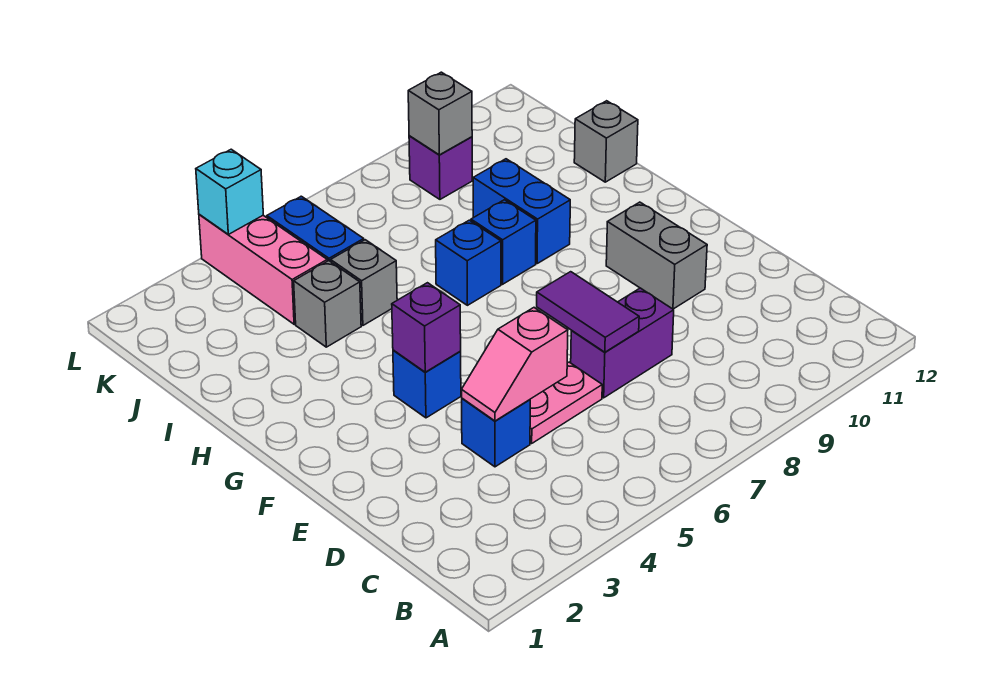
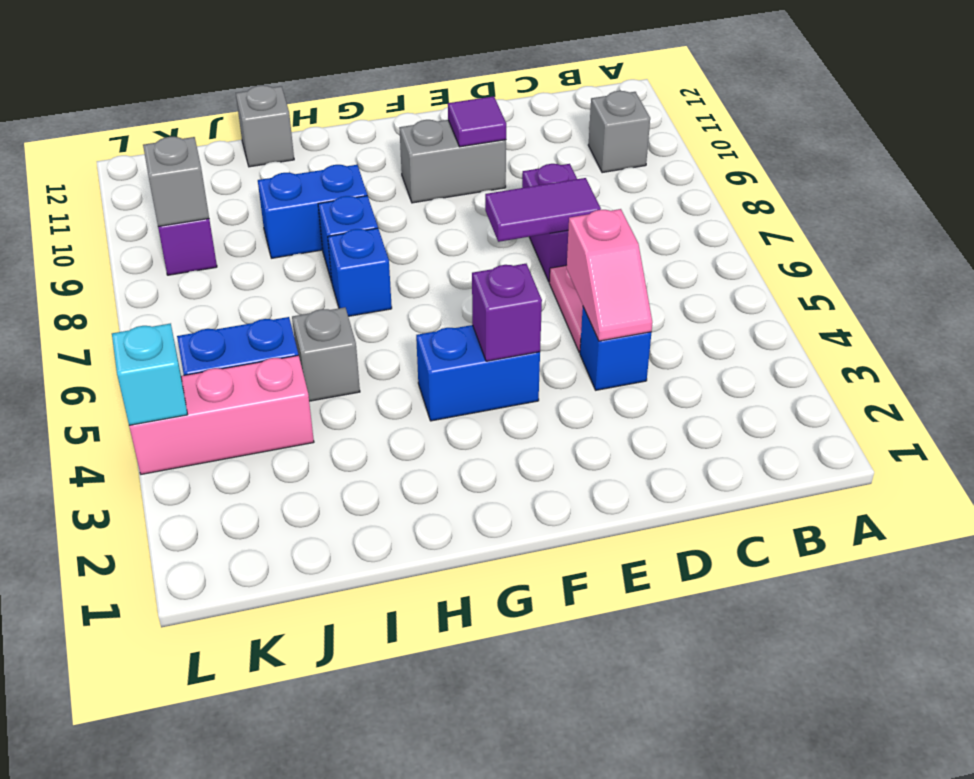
none -> purple 1x1 tile [448,96,506,147]
blue 1x1 brick [393,350,461,418] -> blue 1x2 brick [416,325,540,421]
grey 1x1 brick [294,261,361,347] -> grey 1x1 brick moved to [588,91,650,173]

